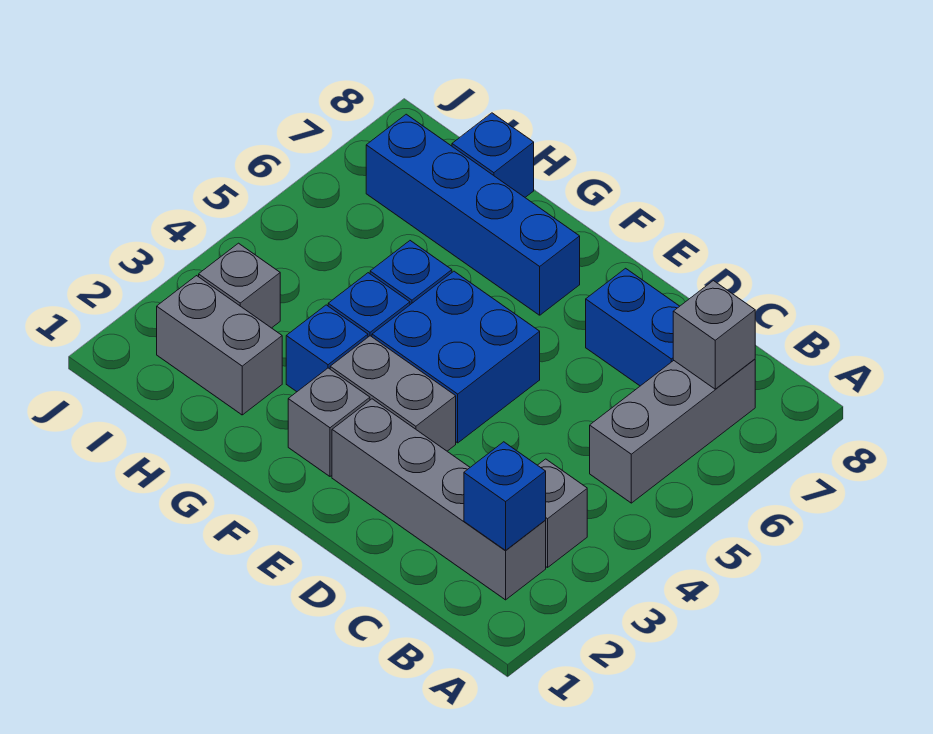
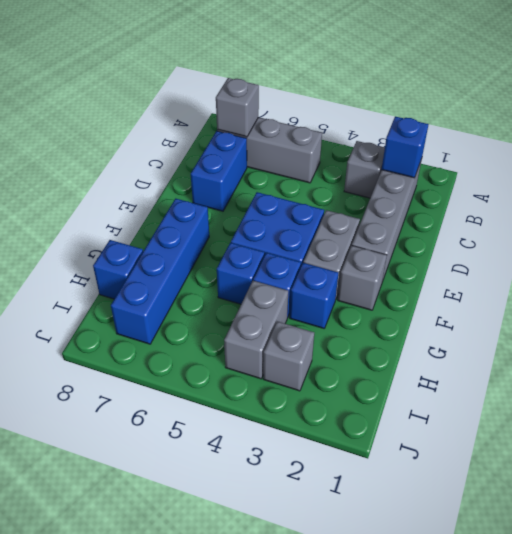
grey 1x2 brick [157,276,282,415] -> grey 1x2 brick moved to [224,281,288,379]

